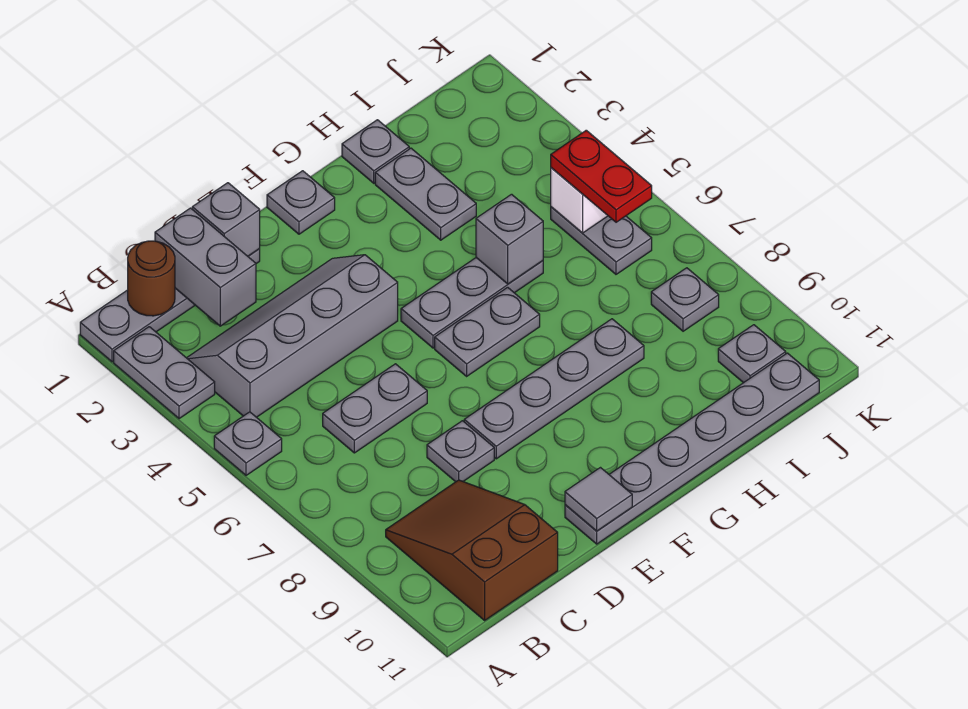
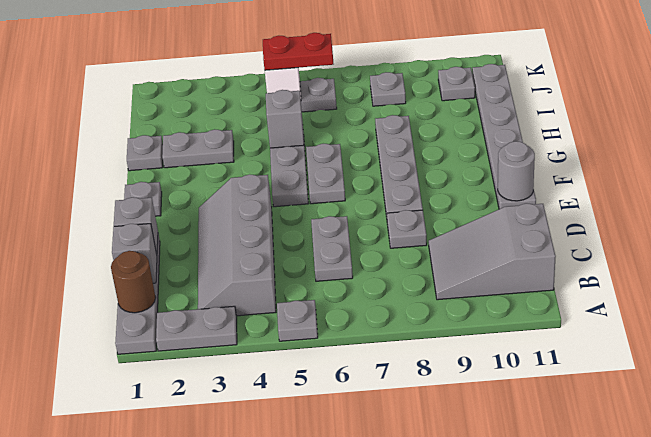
brown 2x3 slope [386,480,558,620] -> grey 2x3 slope [429,203,556,300]
grey 1x2 brick [155,208,256,326] -> grey 1x1 brick [112,224,157,283]
grey 1x1 tile [565,468,632,531] -> grey 1x1 round brick [498,141,535,201]

